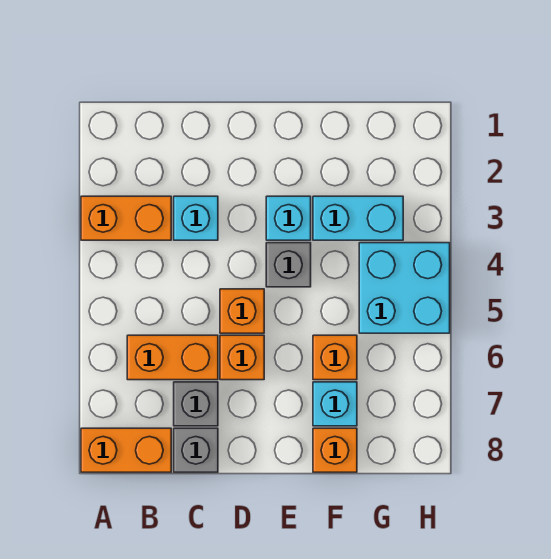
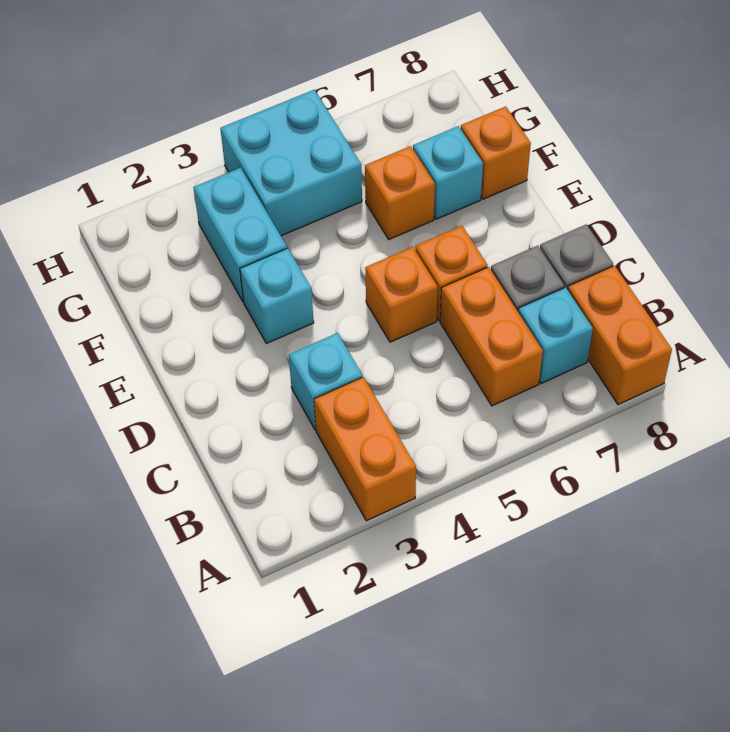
none -> cyan 1x1 brick [518,287,593,384]
grey 1x1 brick [266,243,311,287] -> none

